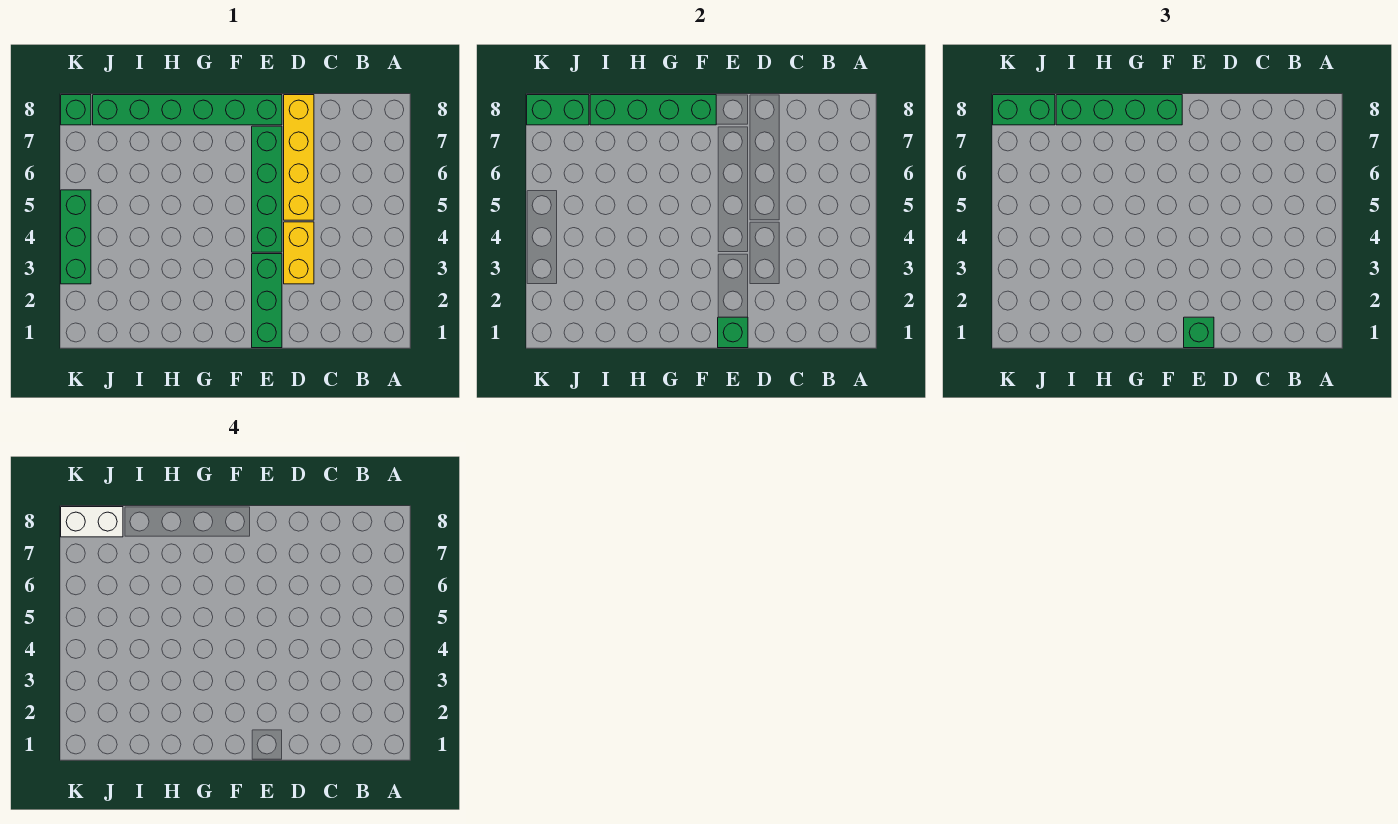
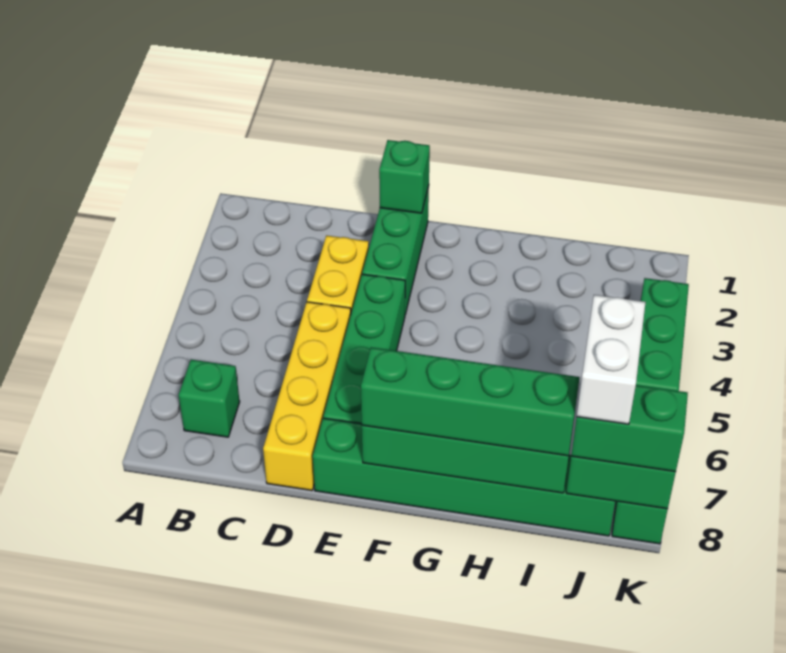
green 1x1 brick [1184,317,1214,348] -> green 1x1 brick moved to [179,360,240,437]
white 1x2 brick [61,507,123,537] -> white 1x2 brick turned to [577,295,645,424]

